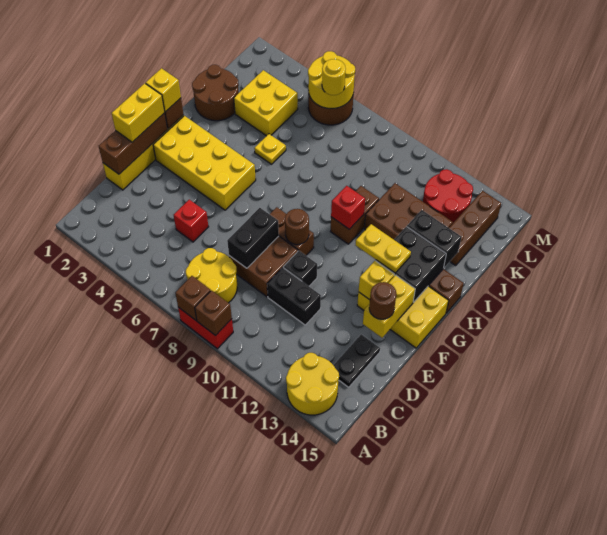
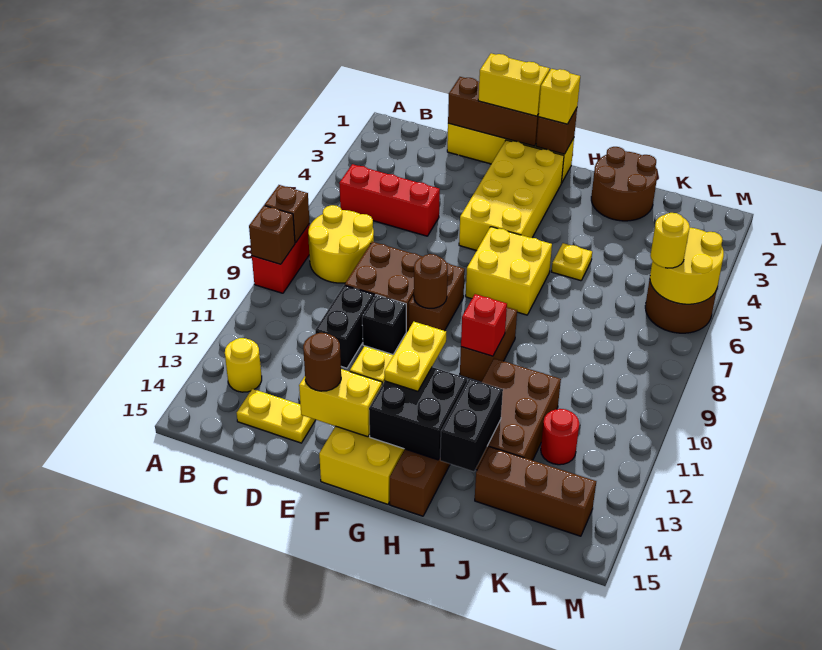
yellow 2x2 round brick [286,353,339,415] -> yellow 1x1 round brick [225,338,262,392]
black 1x2 plate [334,334,380,387] -> yellow 1x2 plate [237,389,315,443]
red 1x1 brick [174,200,208,242] -> red 1x3 brick [339,164,440,236]
black 1x2 brick [227,208,279,268] -> none
brown 1x2 brick [330,186,379,244] -> brown 1x2 brick turned to [460,307,517,382]
yellow 2x2 brick [234,70,298,136] -> yellow 2x2 brick moved to [466,227,552,315]
red 2x2 round brick [423,169,473,224] -> red 1x1 round brick [541,409,579,465]

